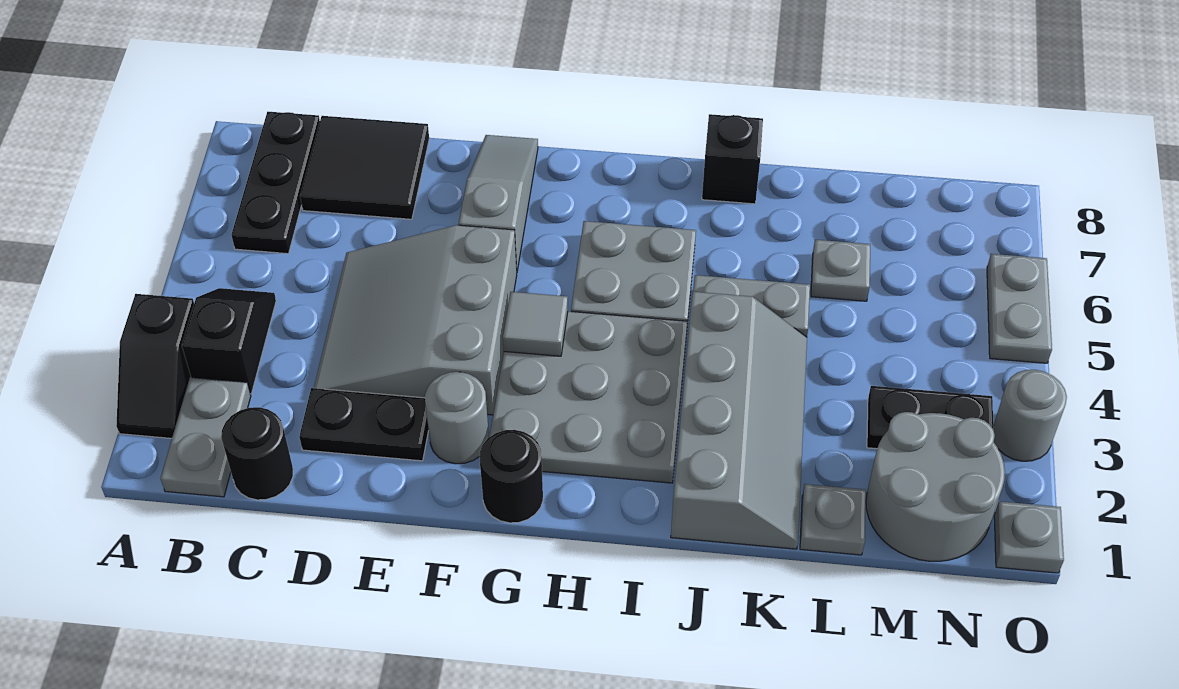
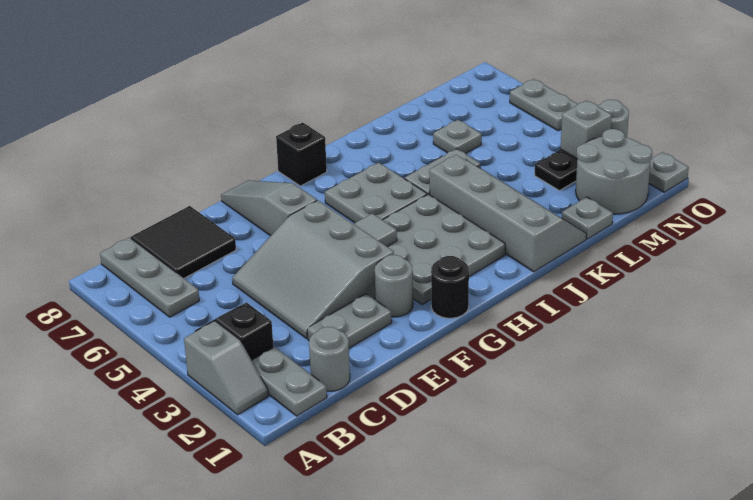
black 1x2 slope [116,294,194,438] -> grey 1x2 slope [184,321,268,415]
black 1x3 plate [232,112,320,254] -> grey 1x3 plate [100,237,199,317]
black 1x1 round brick [221,407,293,500] -> grey 1x1 round brick [309,327,350,391]
black 1x2 plate [299,388,429,461] -> grey 1x2 plate [307,294,392,348]
black 1x1 brick [702,114,763,204] -> black 1x1 brick moved to [276,123,327,186]
none -> grey 1x1 brick [561,100,612,159]

